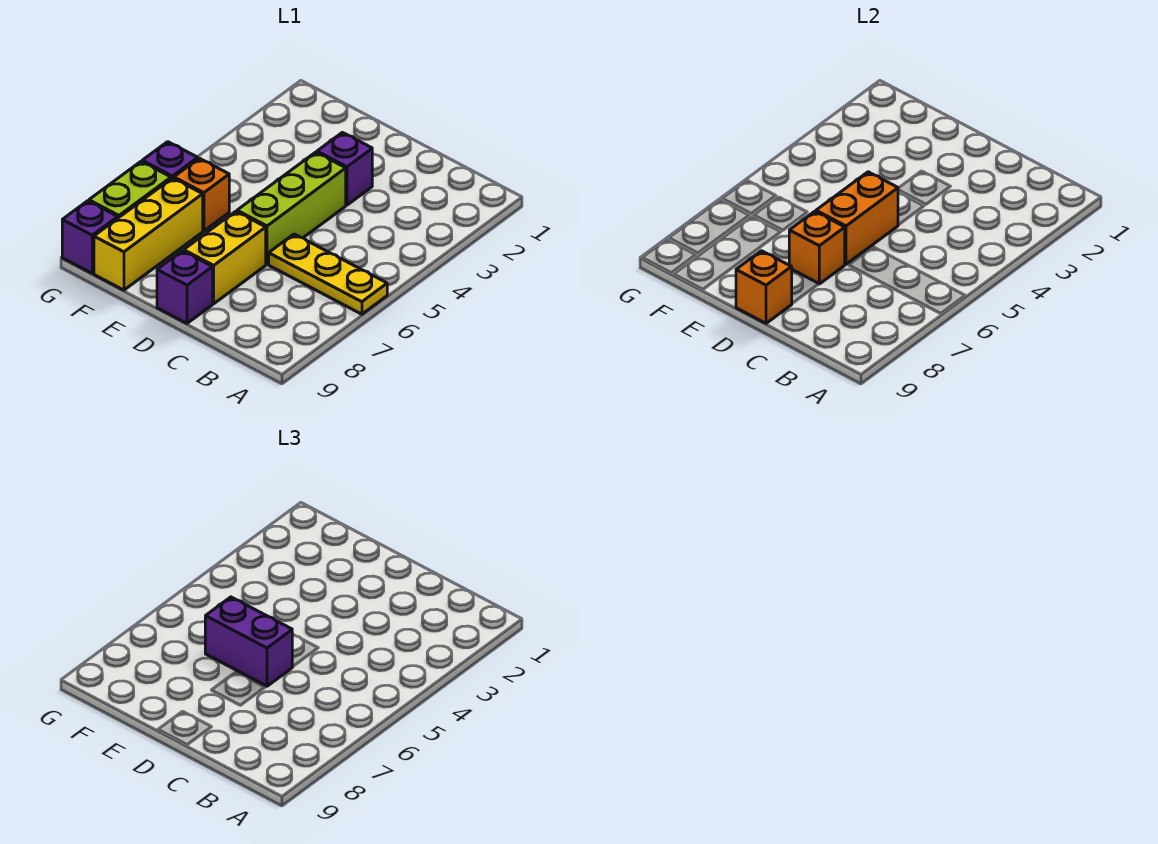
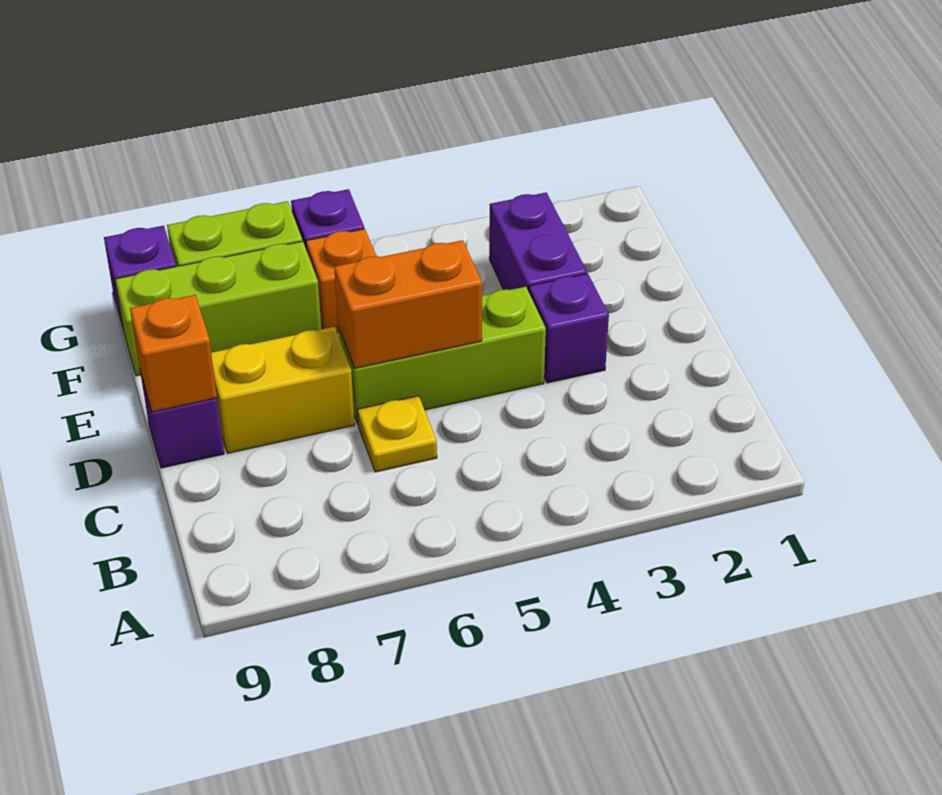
yellow 1x3 plate [269,234,387,314] -> yellow 1x1 plate [357,396,437,472]
purple 1x2 brick [205,597,292,686] -> purple 1x2 brick moved to [489,192,587,292]
orange 1x1 brick [789,211,845,284] -> none
yellow 1x3 brick [94,178,203,290] -> lime 1x3 brick [115,241,321,376]

